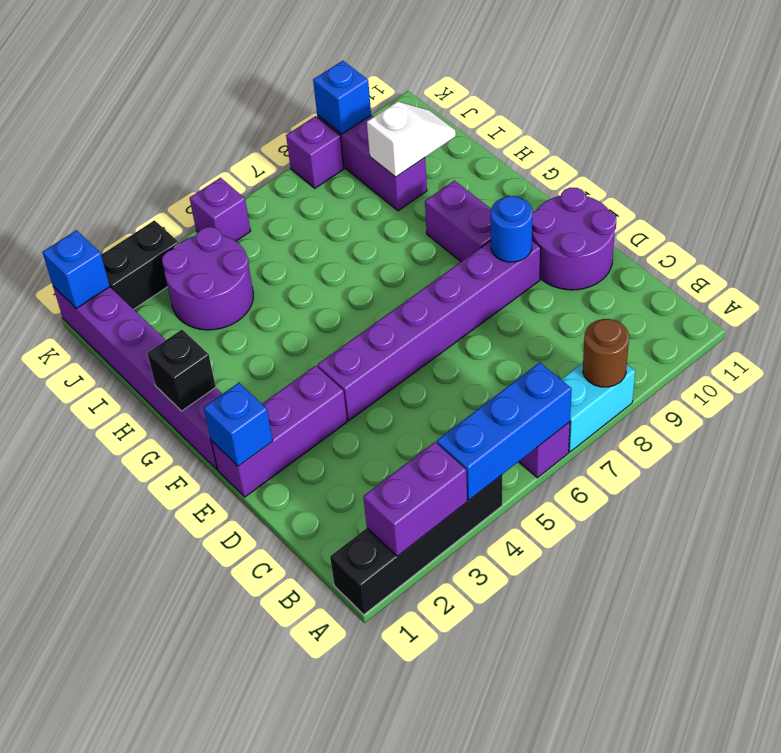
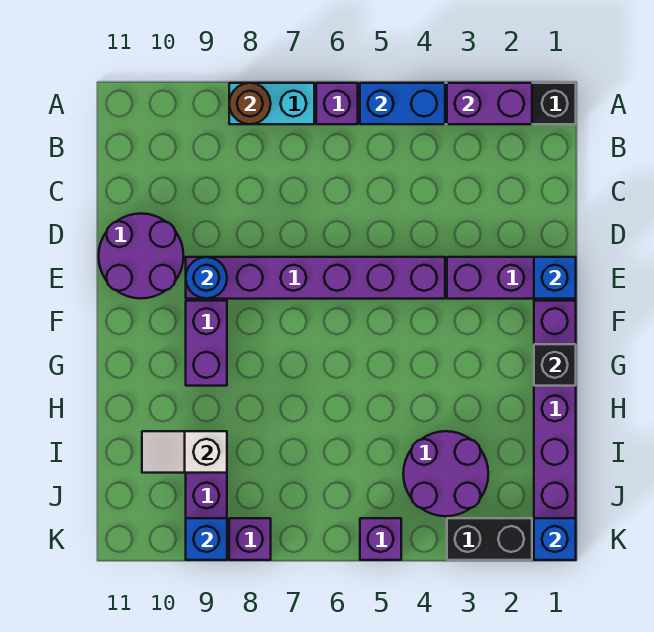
blue 1x3 brick [437,363,572,500] -> blue 1x2 brick [360,83,445,124]

